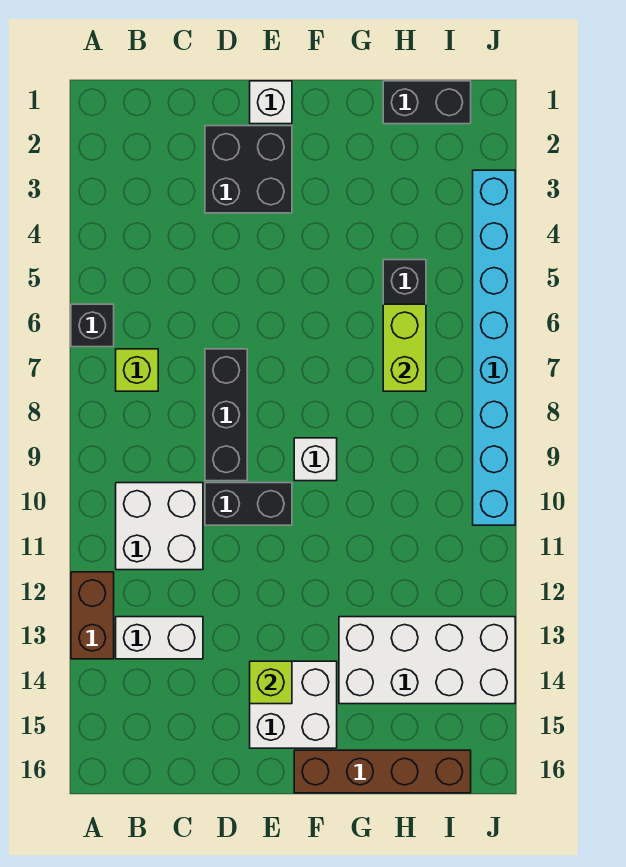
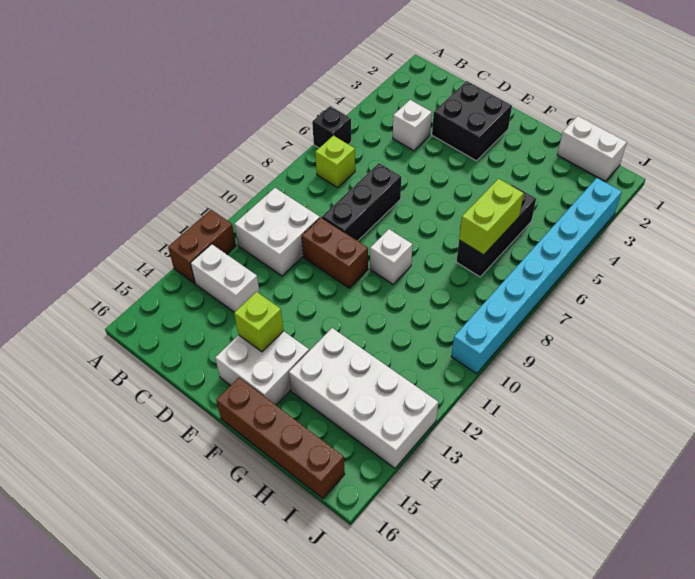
black 1x2 brick [205,483,292,525] -> brown 1x2 brick [302,218,368,288]
white 1x1 brick [250,81,292,124] -> white 1x1 brick moved to [393,100,432,151]
black 1x2 brick [383,81,471,124] -> white 1x2 brick [557,116,627,181]

